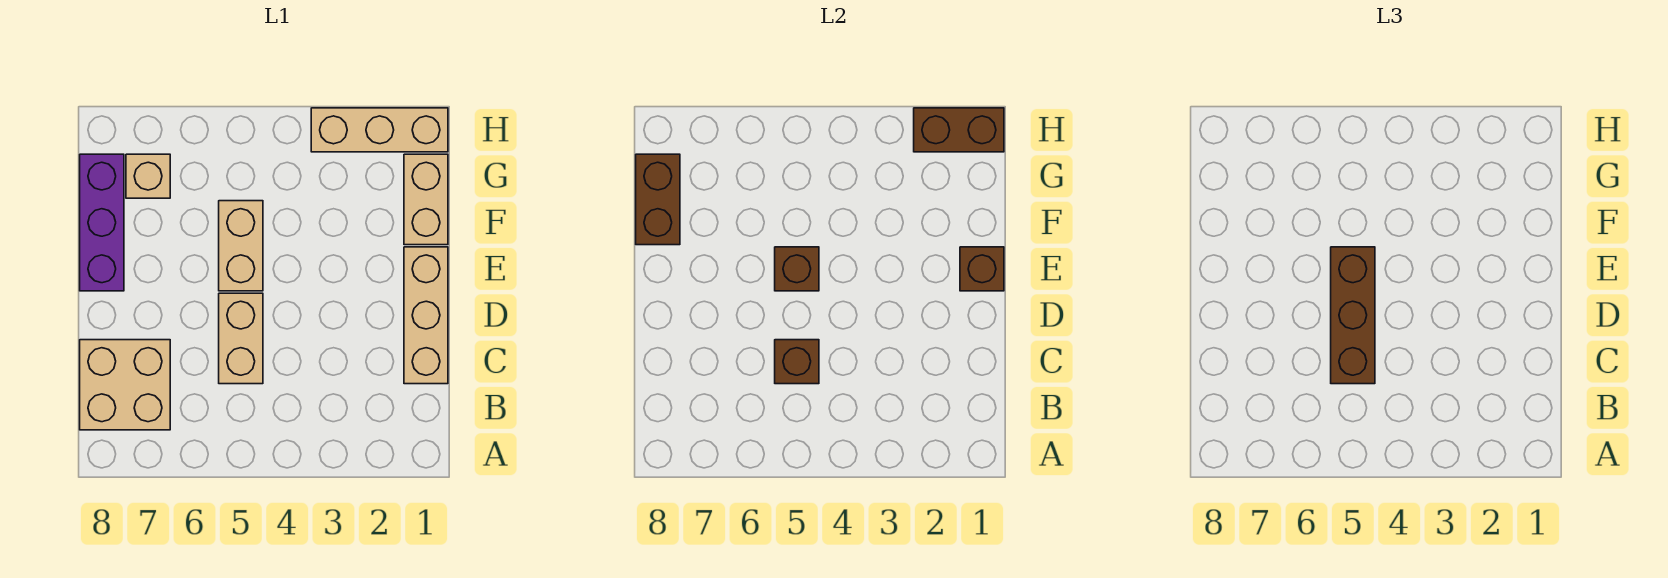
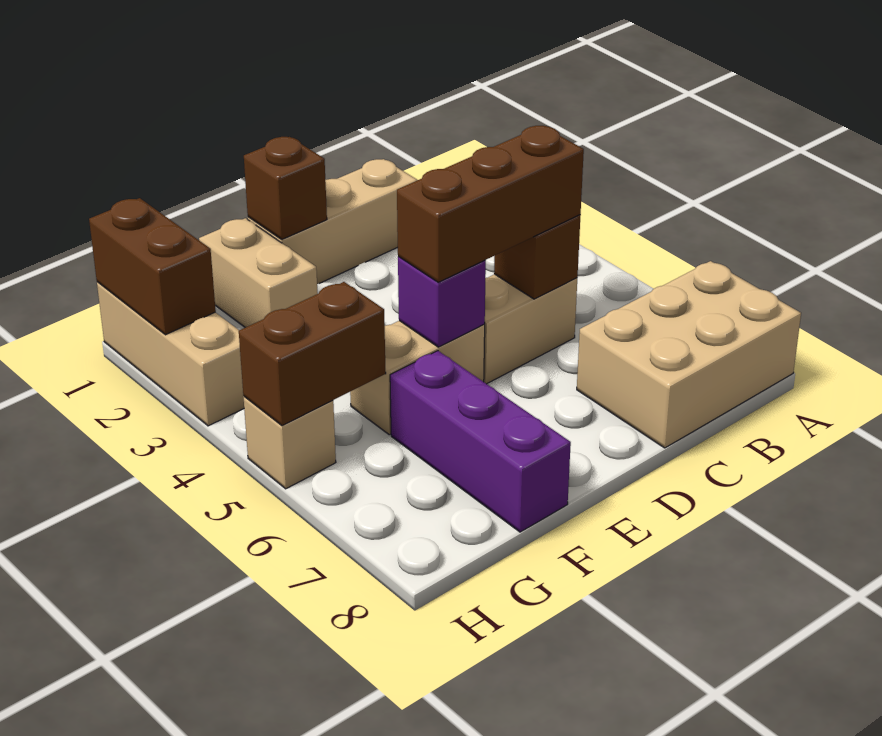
tan 2x2 brick [80,340,170,430] -> tan 2x3 brick [577,261,801,448]
brown 1x1 brick [775,247,819,291] -> purple 1x1 brick [398,256,486,347]
purple 1x3 brick [80,154,124,291] -> purple 1x3 brick turned to [390,351,571,532]
tan 1x2 brick [404,154,448,245] -> tan 1x2 brick turned to [199,218,318,327]
brown 1x2 brick [636,154,680,245] -> brown 1x2 brick moved to [239,282,386,426]
tan 1x1 brick [126,154,170,198] -> tan 1x1 brick moved to [244,397,336,489]

